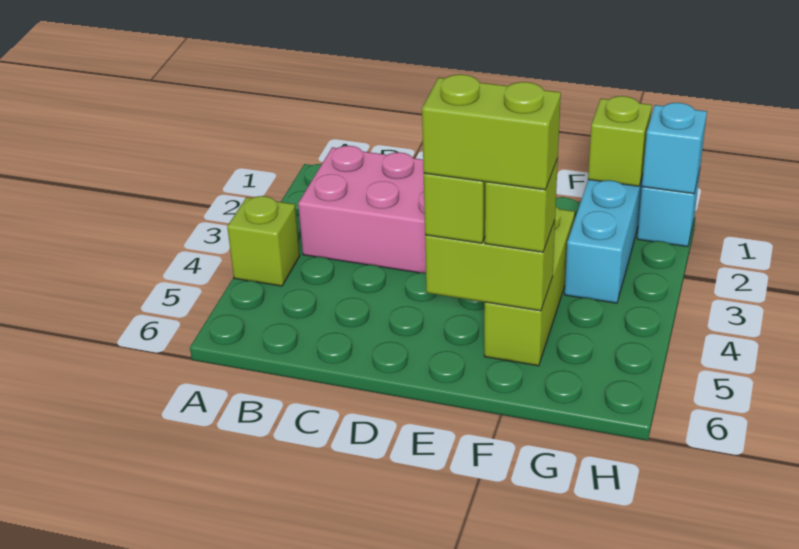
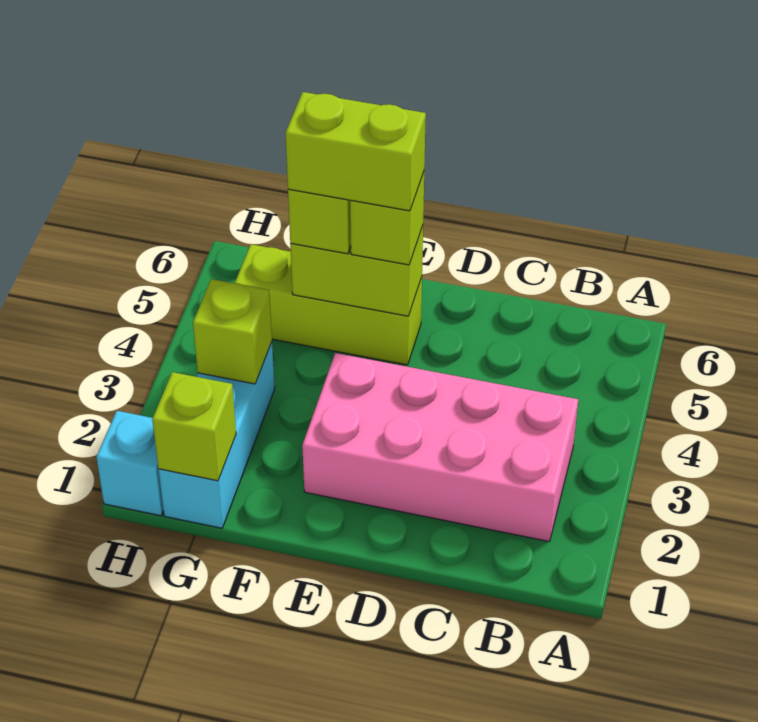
lime 1x1 brick [227,196,300,286] -> lime 1x1 brick moved to [193,279,272,384]
lime 1x3 brick [484,207,575,366] -> lime 1x3 brick turned to [235,244,422,365]
cyan 1x1 brick [642,103,707,194] -> none

